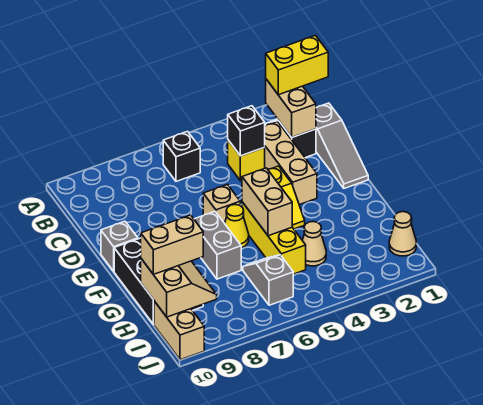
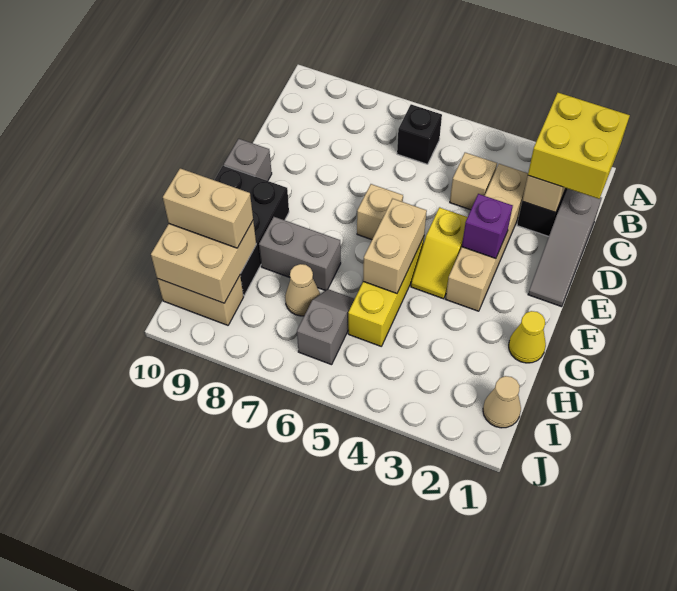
yellow 1x2 brick [266,35,328,95] -> yellow 2x2 brick [528,93,630,199]
tan 1x3 brick [264,122,317,205] -> tan 1x4 brick [446,164,528,311]
yellow 1x1 brick [228,140,265,181] -> tan 1x1 brick [450,153,497,210]
black 1x1 brick [228,106,265,156] -> none
none -> purple 1x1 brick [462,194,513,258]
yellow 1x1 cone [225,205,249,248] -> yellow 1x1 cone moved to [509,311,546,363]
grey 1x2 brick [194,212,241,279] -> grey 1x2 brick turned to [259,217,341,291]
tan 1x1 cone [302,222,326,266] -> tan 1x1 cone moved to [285,264,320,316]
tan 2x2 slope [141,259,217,317] -> tan 2x2 brick [151,221,256,303]
tan 1x2 brick [154,301,204,360] -> tan 1x2 brick turned to [157,276,243,325]

